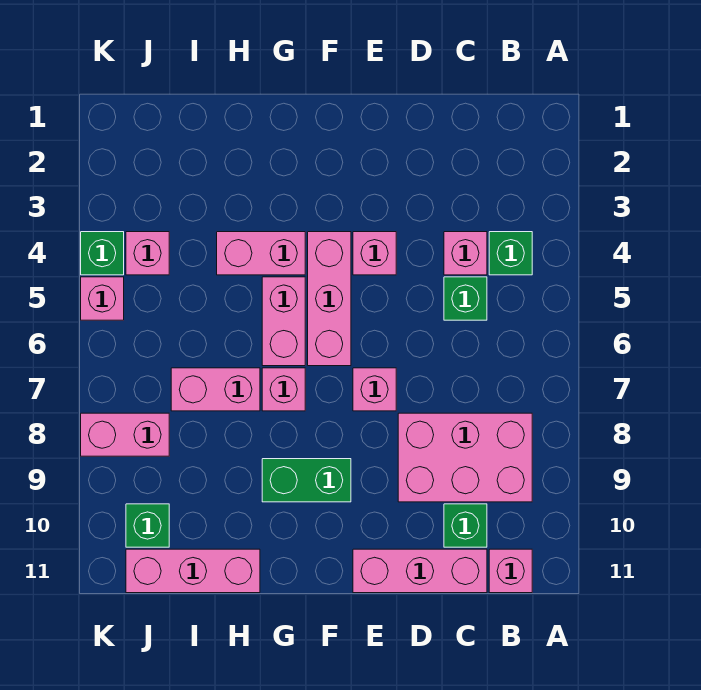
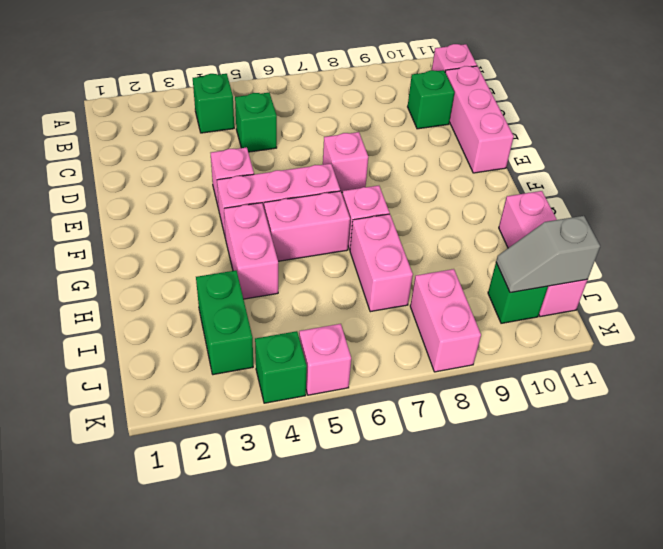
pink 2x3 brick [398,413,532,502] -> none
pink 1x1 brick [444,232,487,275] -> none
green 1x2 brick [262,459,351,502] -> green 1x2 brick moved to [196,270,253,375]
pink 1x1 brick [126,232,169,275] -> none
none -> grey 1x2 slope [496,216,600,293]

